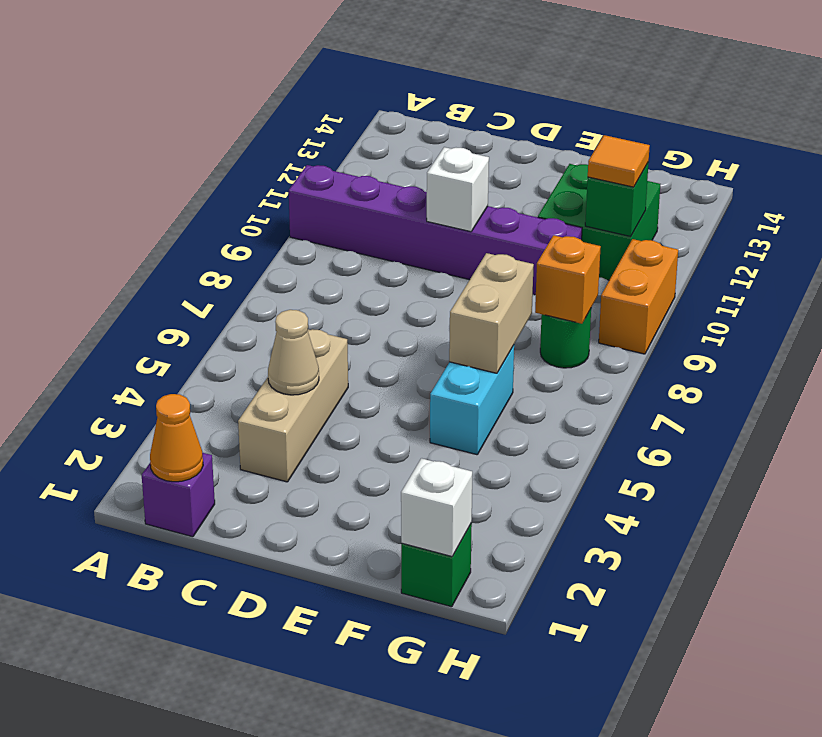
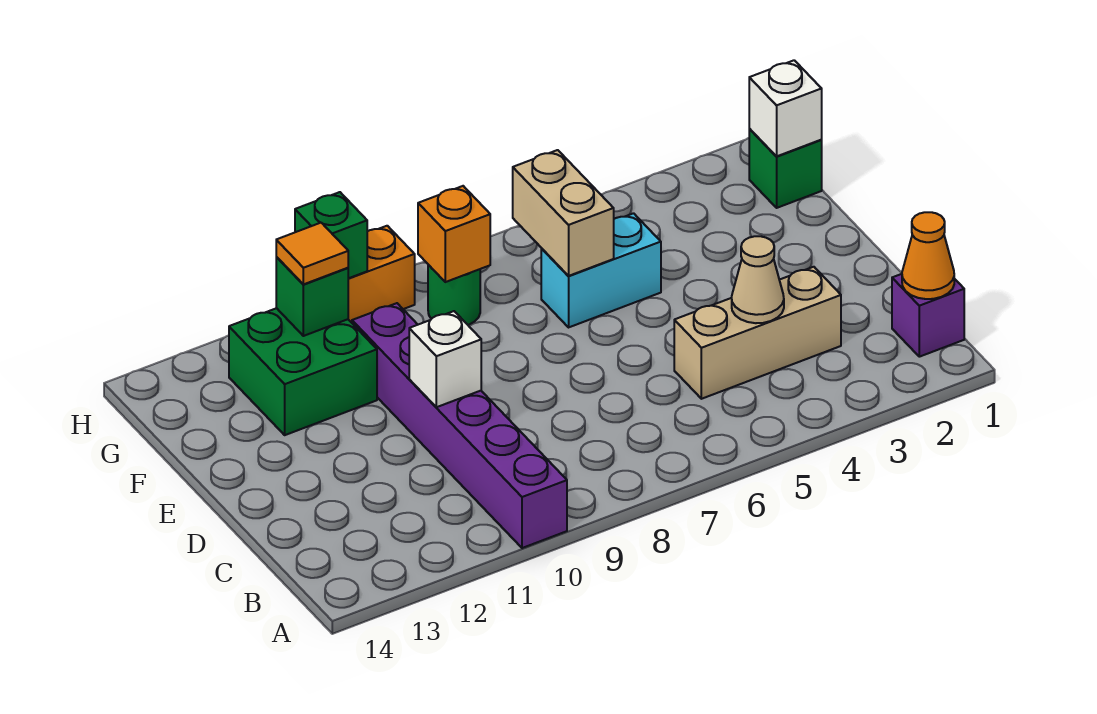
tan 1x2 brick [449,253,534,373] -> tan 1x2 brick turned to [513,150,614,276]
none -> green 1x1 brick [295,192,367,278]

